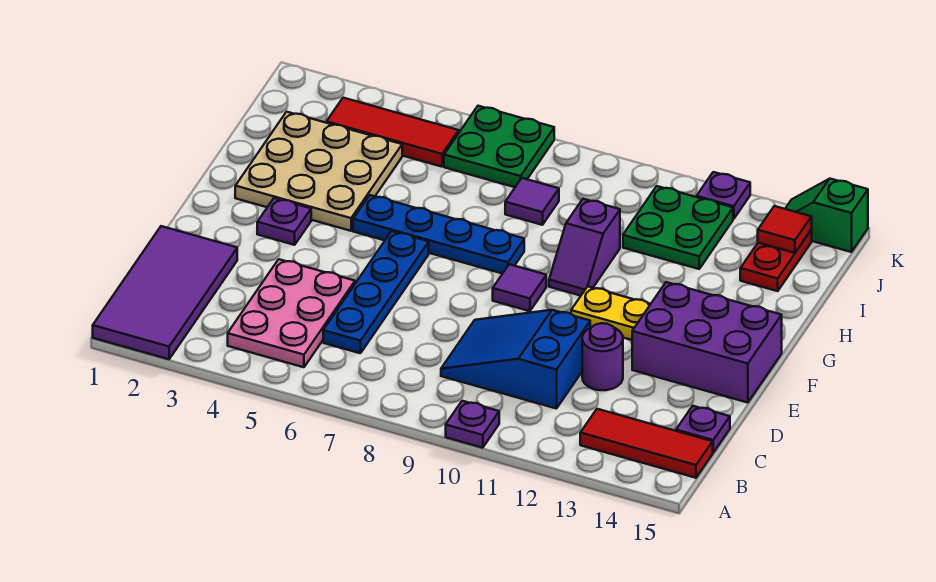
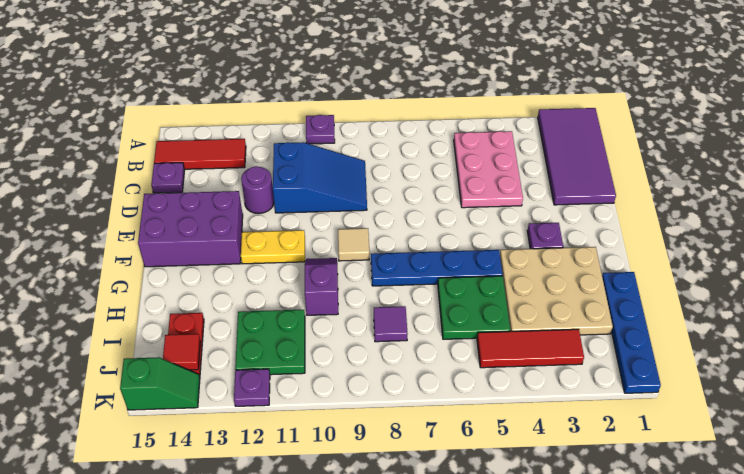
blue 1x4 plate [323,231,429,353] -> blue 1x4 plate moved to [602,272,661,393]
purple 1x1 tile [493,264,546,311] -> tan 1x1 tile [338,228,369,261]
green 2x2 plate [444,106,554,187] -> green 2x2 plate moved to [438,276,510,339]

